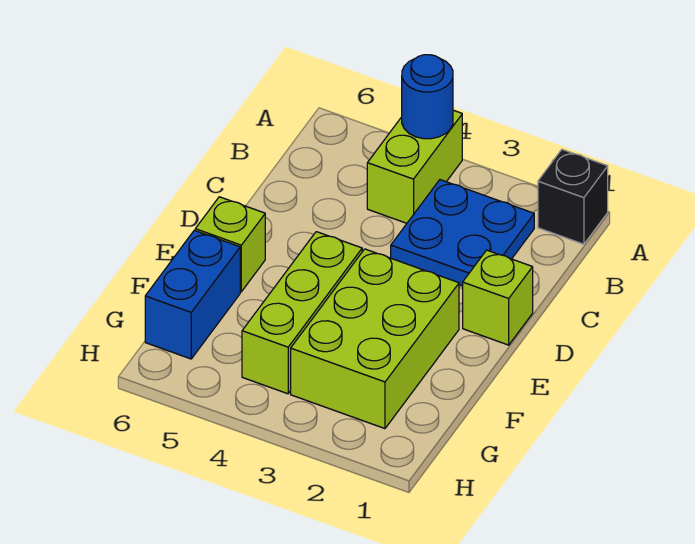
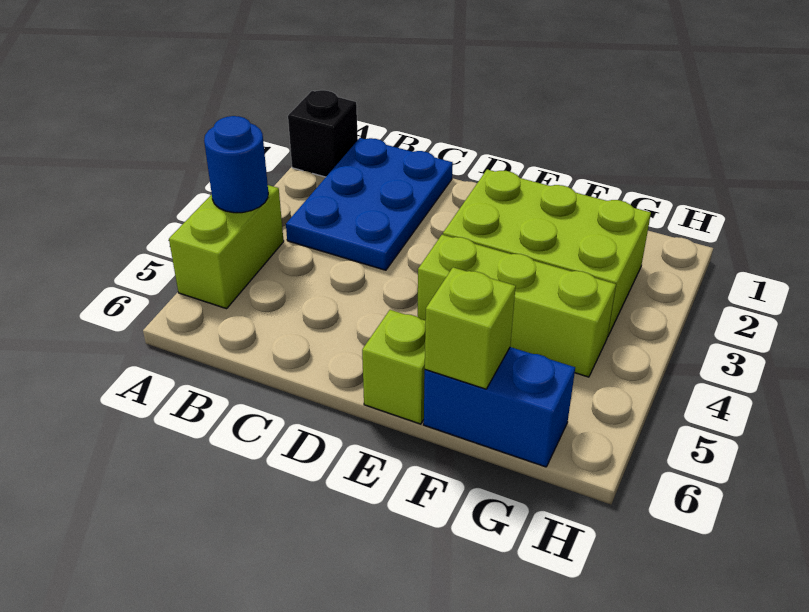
lime 1x2 brick [367,110,462,223] -> lime 1x2 brick turned to [169,185,284,309]
blue 2x2 plate [391,180,534,286] -> blue 2x3 plate [286,138,453,270]
lime 1x1 brick [463,250,533,345] -> lime 1x1 brick moved to [425,267,516,389]

